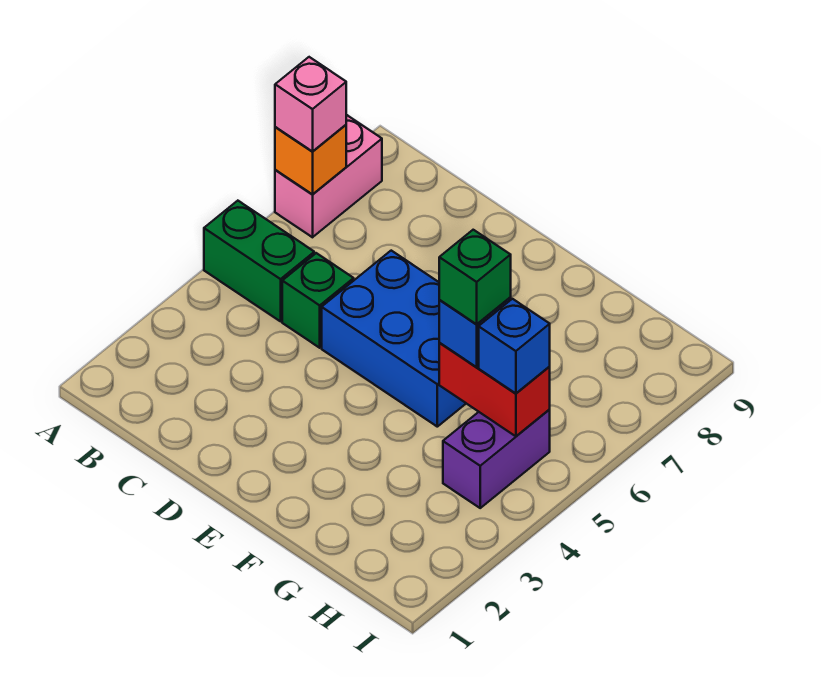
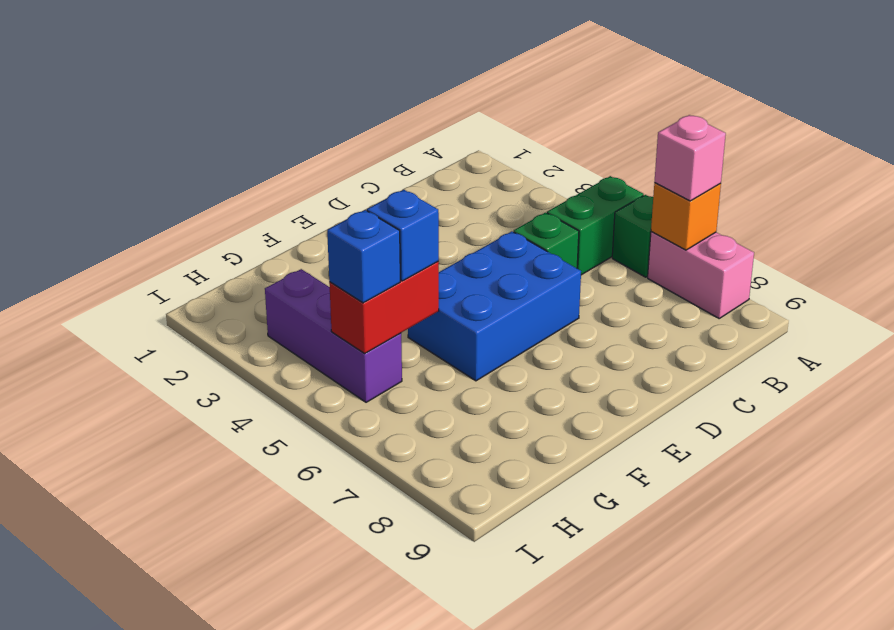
green 1x1 brick [439,230,511,324] -> green 1x1 brick moved to [612,195,653,277]
purple 1x2 brick [443,410,550,508] -> purple 1x3 brick [265,269,402,402]

